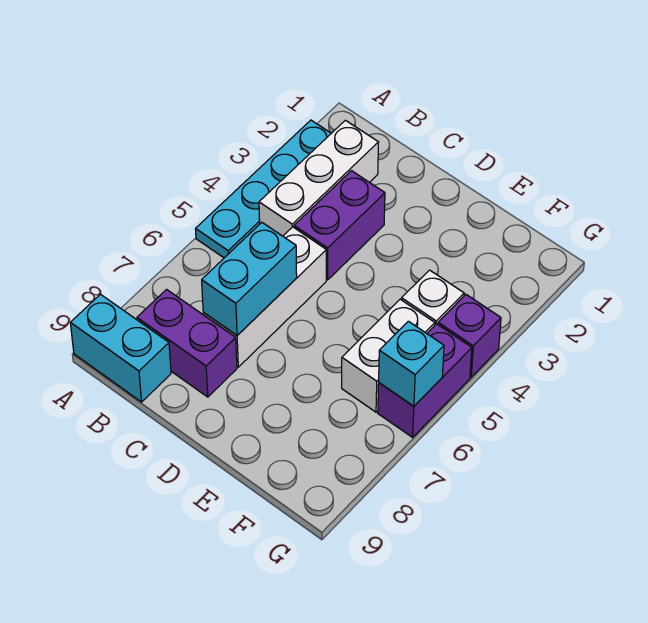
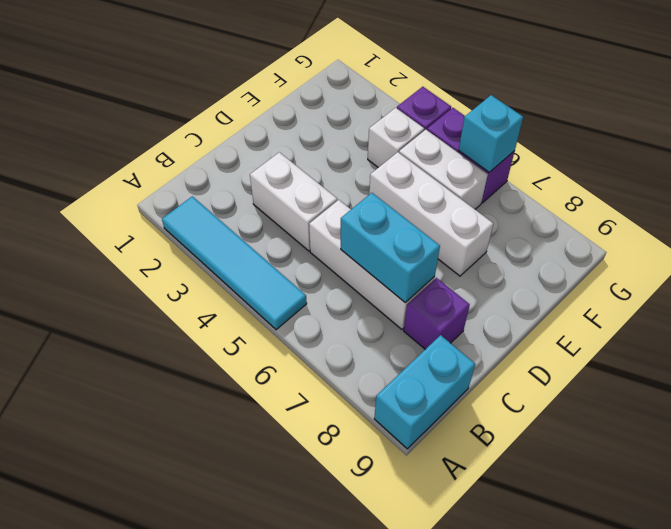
cyan 1x4 plate [196,120,331,258] -> cyan 1x4 tile [162,196,307,330]
white 1x3 brick [259,120,379,236] -> white 1x3 brick moved to [369,152,493,276]
purple 1x2 brick [137,290,237,397] -> purple 1x1 brick [404,278,470,349]
purple 1x2 brick [294,171,385,280] -> white 1x2 brick [250,152,337,251]

